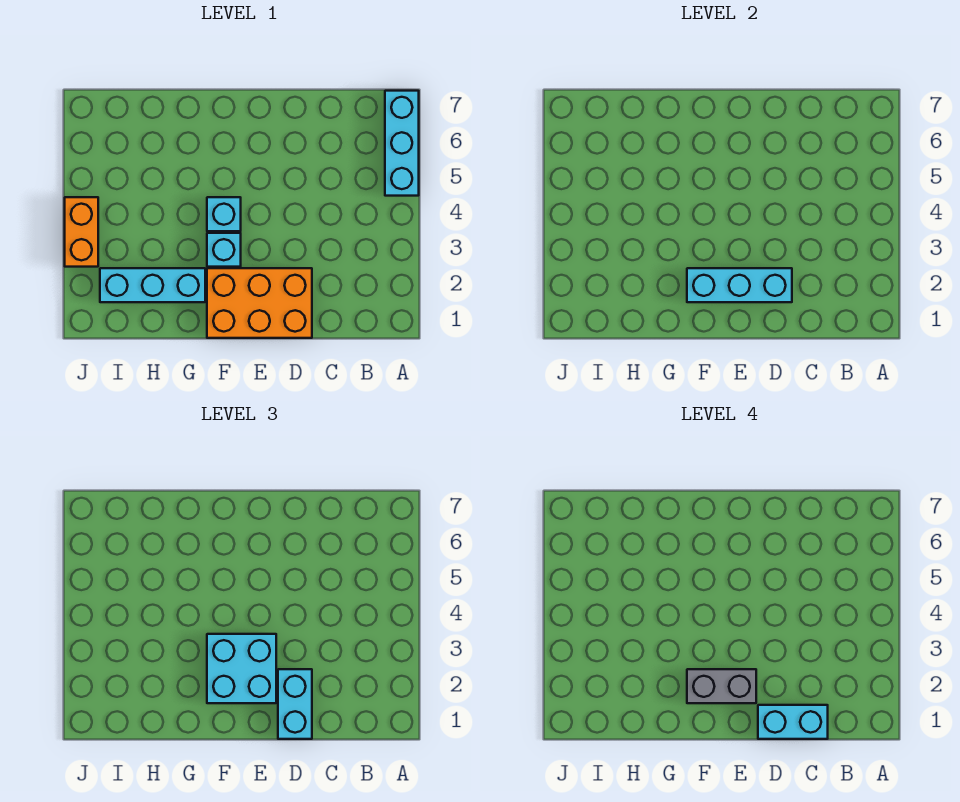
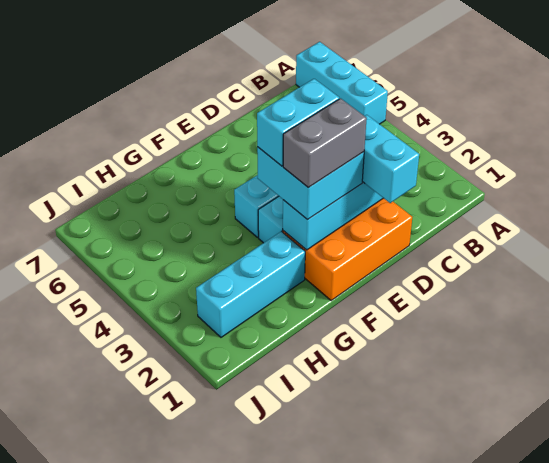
cyan 1x2 brick [758,705,828,739] -> cyan 1x2 brick moved to [257,79,339,166]
orange 1x2 brick [65,197,98,267] -> none

